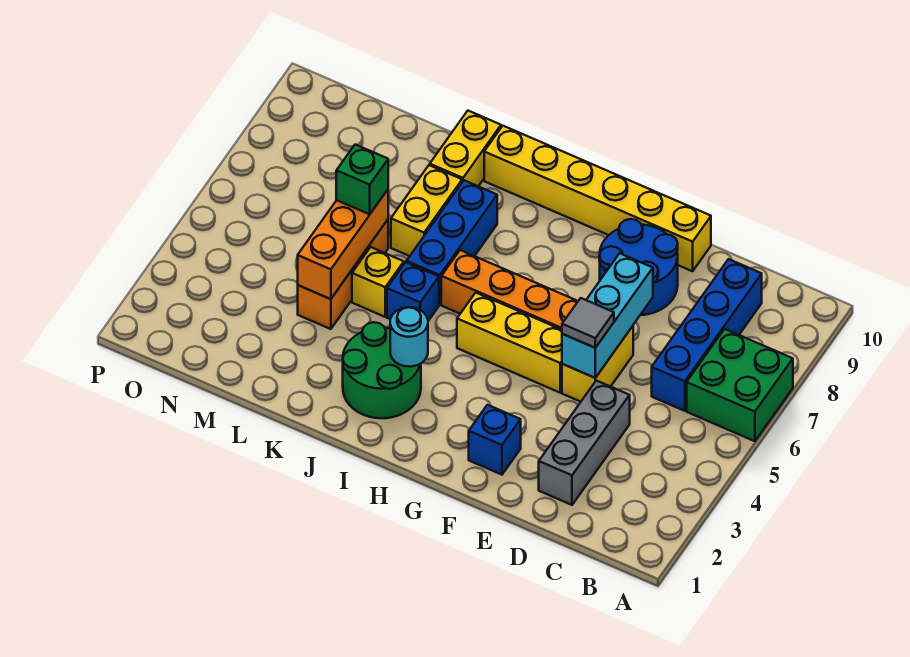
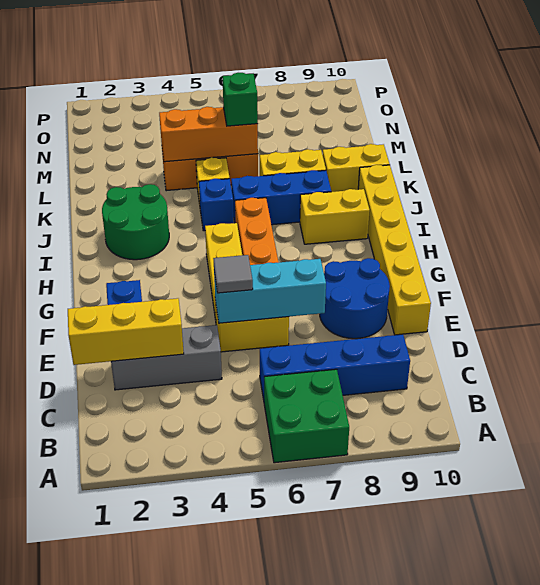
none -> yellow 1x3 brick [68,298,184,365]
cyan 1x1 round brick [390,307,428,367] -> none
none -> yellow 1x2 brick [300,189,370,244]

